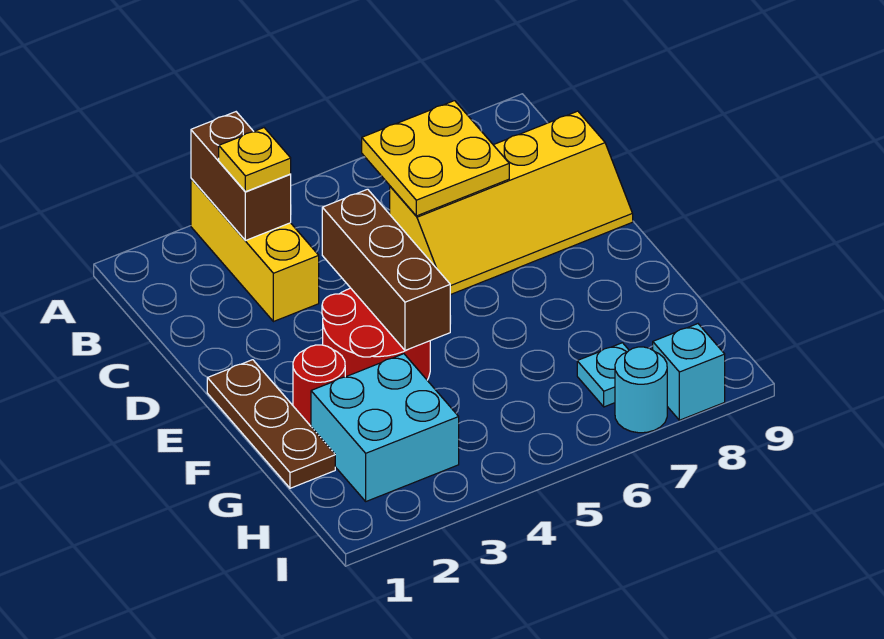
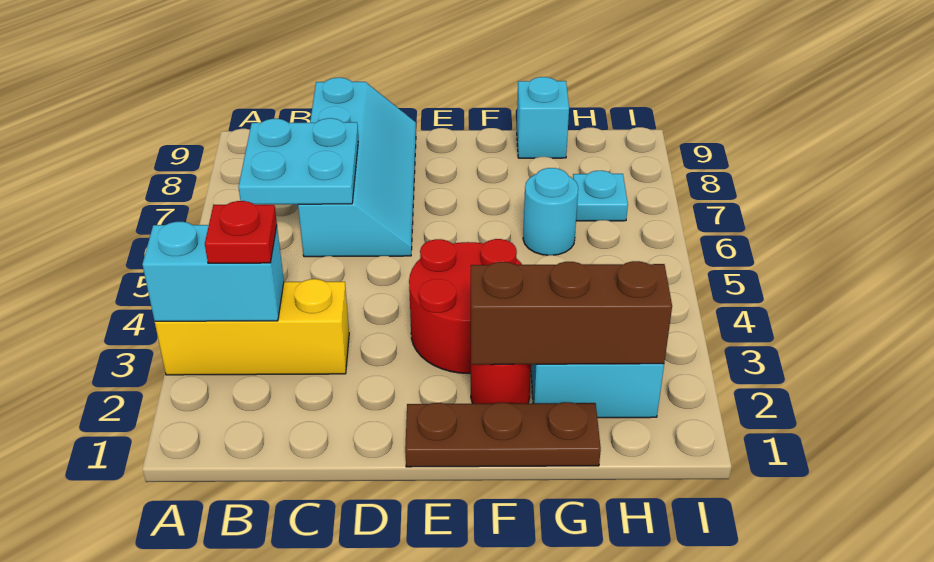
brown 1x2 brick [191,112,291,241] -> cyan 1x2 brick [142,222,284,321]
yellow 1x1 plate [219,128,291,192] -> red 1x1 plate [205,201,277,263]
yellow 2x2 plate [362,101,509,216] -> cyan 2x2 plate [239,118,358,204]
yellow 2x4 slope [390,111,633,295] -> cyan 2x4 slope [298,78,416,257]
brown 1x3 brick [322,189,450,351] -> brown 1x3 brick moved to [471,261,672,365]
cyan 1x1 round brick [615,347,667,433] -> cyan 1x1 round brick moved to [523,168,578,255]
cyan 1x1 brick [653,324,725,420] -> cyan 1x1 brick moved to [517,77,569,158]

